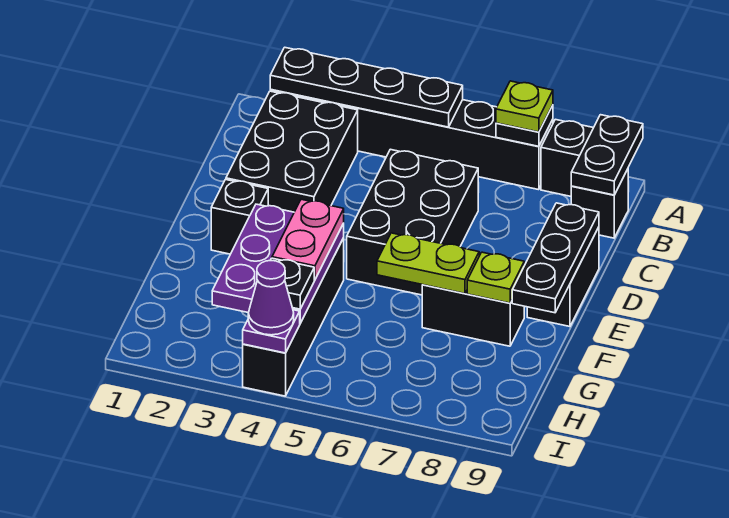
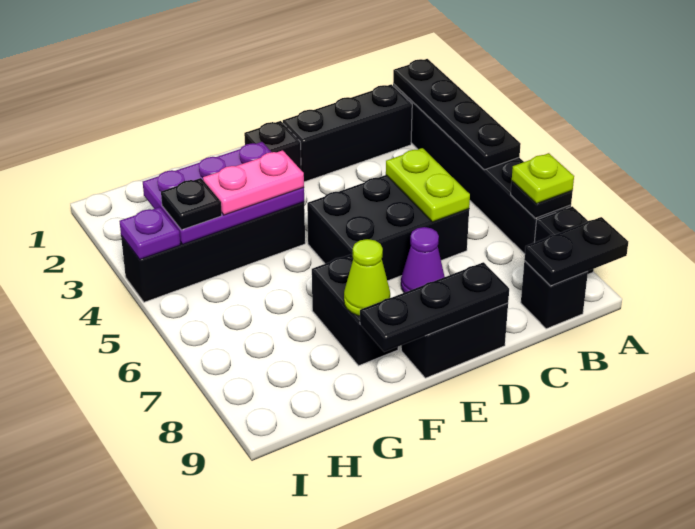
black 2x3 brick [226,91,358,212] -> black 1x3 brick [283,84,412,182]
lime 1x2 plate [377,233,479,294] -> lime 1x2 plate moved to [386,148,470,222]
lime 1x1 plate [467,252,524,303] -> lime 1x1 cone [344,239,390,316]
purple 1x1 cone [248,260,294,335] -> purple 1x1 cone moved to [401,227,445,293]

